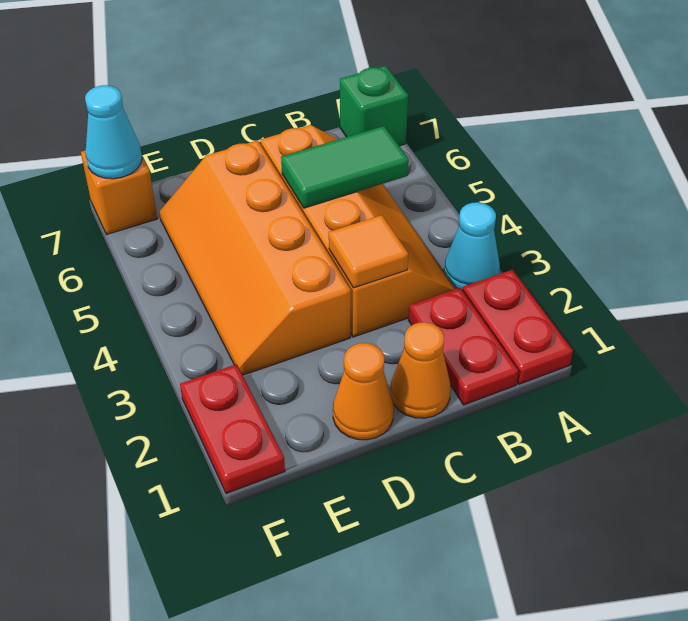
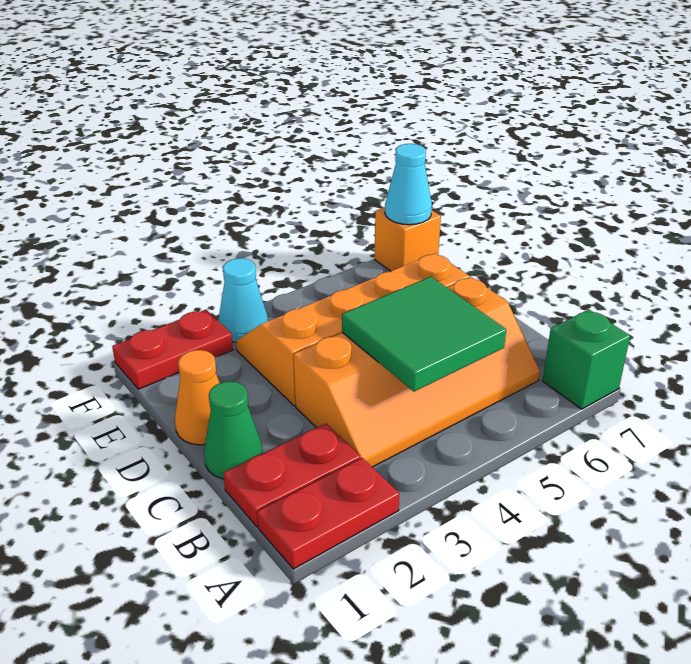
cyan 1x1 cone [444,202,500,290] -> cyan 1x1 cone moved to [218,258,268,342]
green 1x2 tile [281,126,409,208] -> green 2x2 tile [342,277,506,392]
orange 1x1 cone [391,322,451,418] -> green 1x1 cone [204,381,263,479]
orange 1x1 tile [329,215,408,288] -> none

